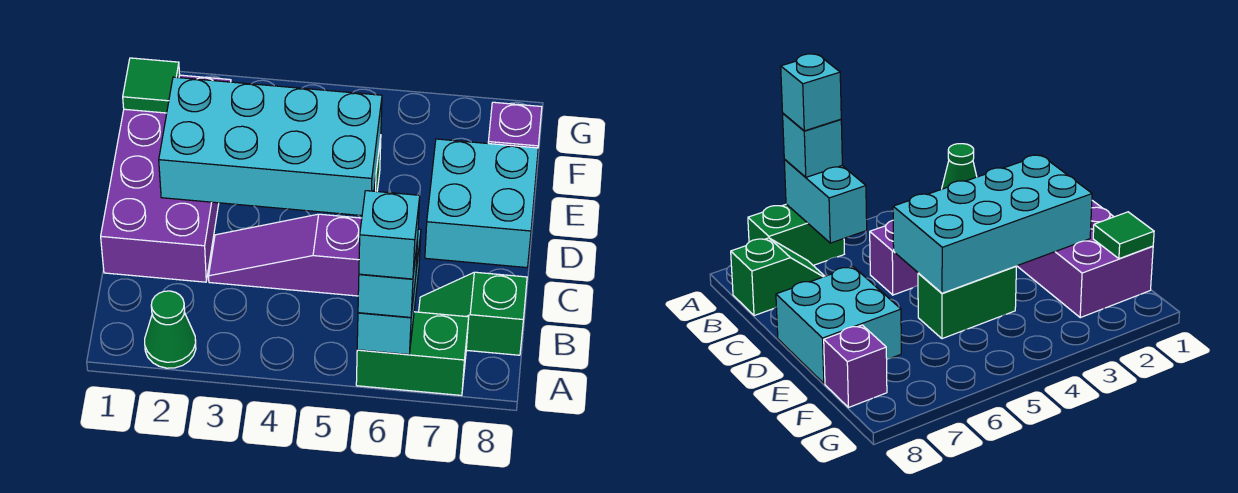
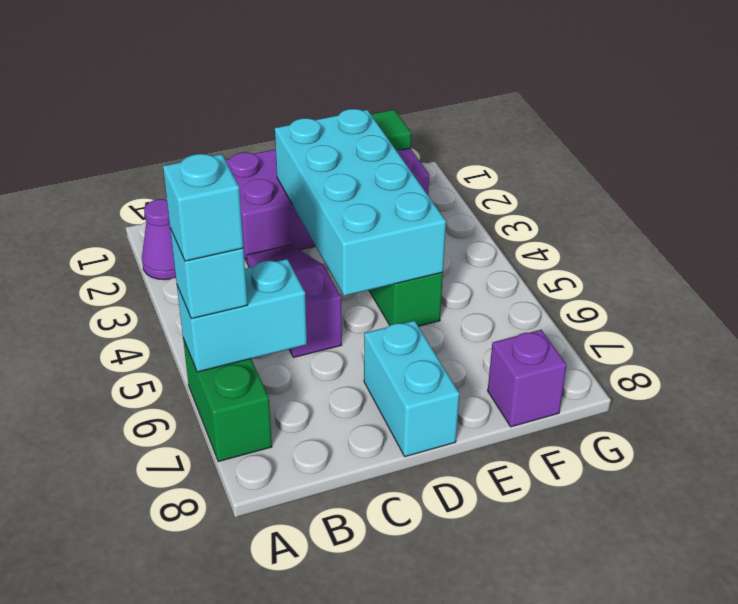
green 1x1 cone [145,291,196,368] -> purple 1x1 cone [142,199,176,280]
green 1x2 slope [419,272,527,355] -> none
cyan 2x2 brick [425,139,538,268] -> cyan 1x2 brick [364,321,460,457]

